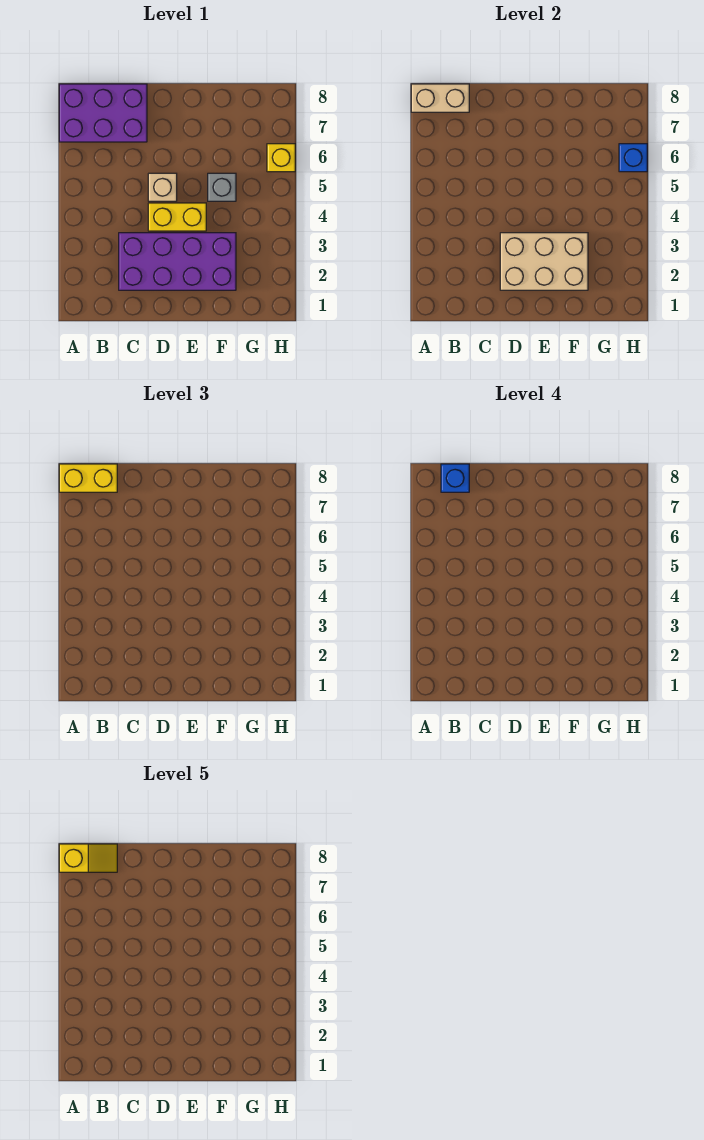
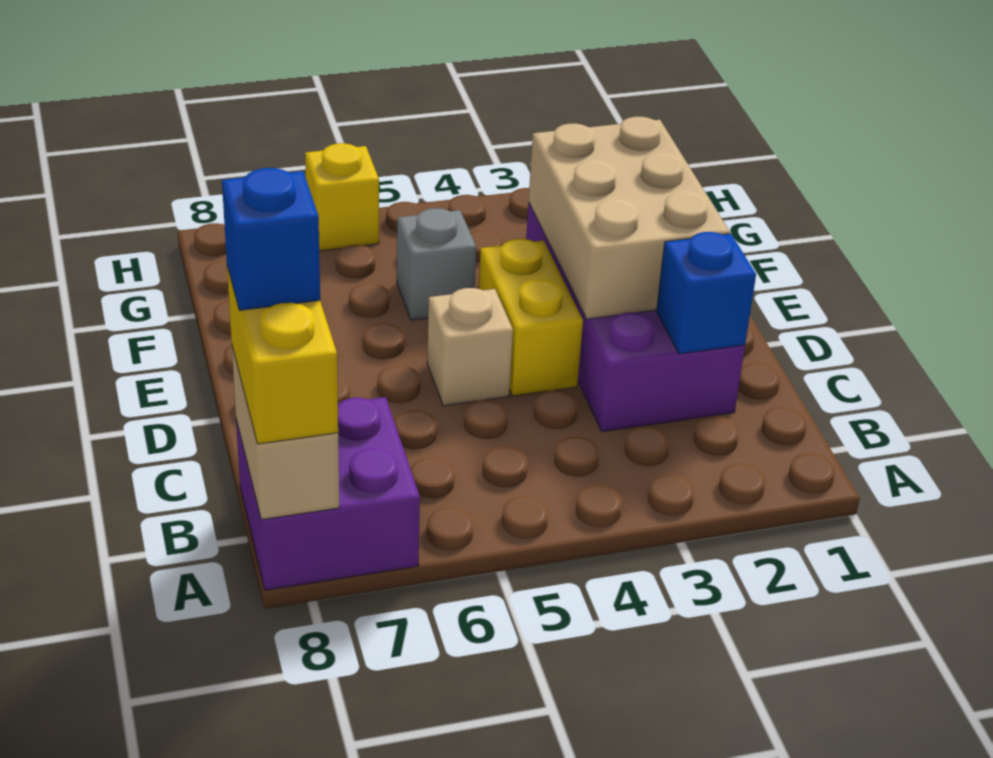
purple 2x3 brick [59,84,147,142] -> purple 2x2 brick [236,397,420,590]
yellow 1x2 slope [59,844,117,872] -> none
blue 1x1 brick [619,144,647,172] -> blue 1x1 brick moved to [657,232,756,354]

